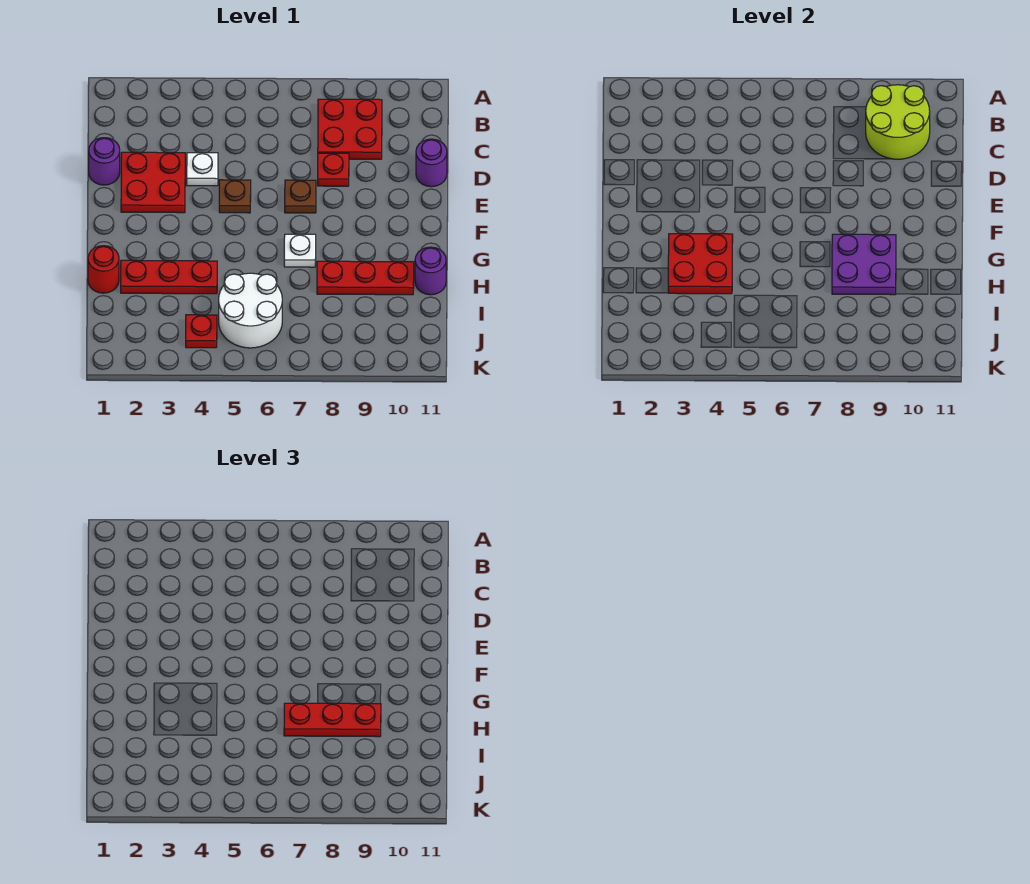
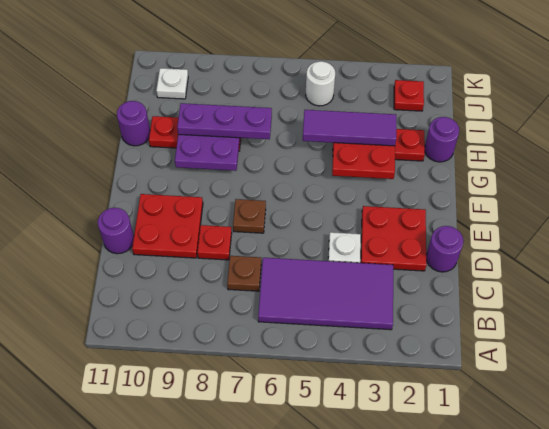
none -> purple 2x4 tile [258,258,393,330]
red 2x2 plate [318,99,382,159] -> red 2x2 plate moved to [132,194,203,258]
lime 2x2 round brick [866,85,930,159] -> none
brown 1x1 plate [219,180,251,213] -> brown 1x1 plate moved to [227,256,261,291]
white 1x1 plate [284,234,316,267] -> white 1x1 plate moved to [156,68,188,99]
red 1x1 round brick [88,246,119,293] -> purple 1x1 round brick [425,117,459,162]
none -> purple 1x3 tile [303,110,396,146]
red 1x3 plate [284,703,381,737] -> purple 1x3 plate [177,103,272,139]
white 2x2 round brick [219,273,282,348] -> white 1x1 round brick [306,61,335,106]
red 1x1 plate [186,315,217,348] -> red 1x1 plate moved to [394,80,424,111]

